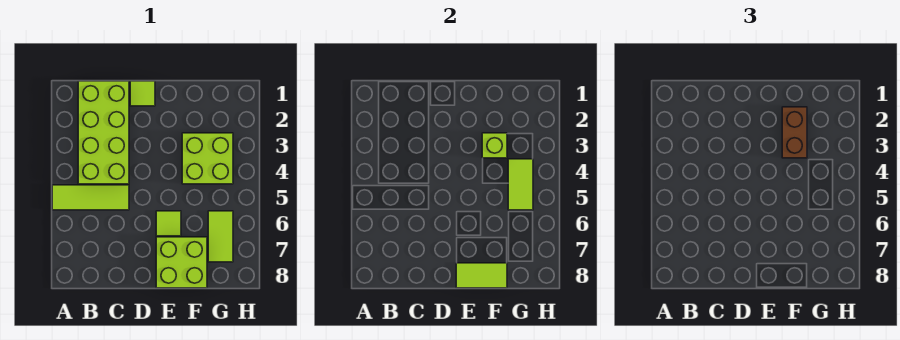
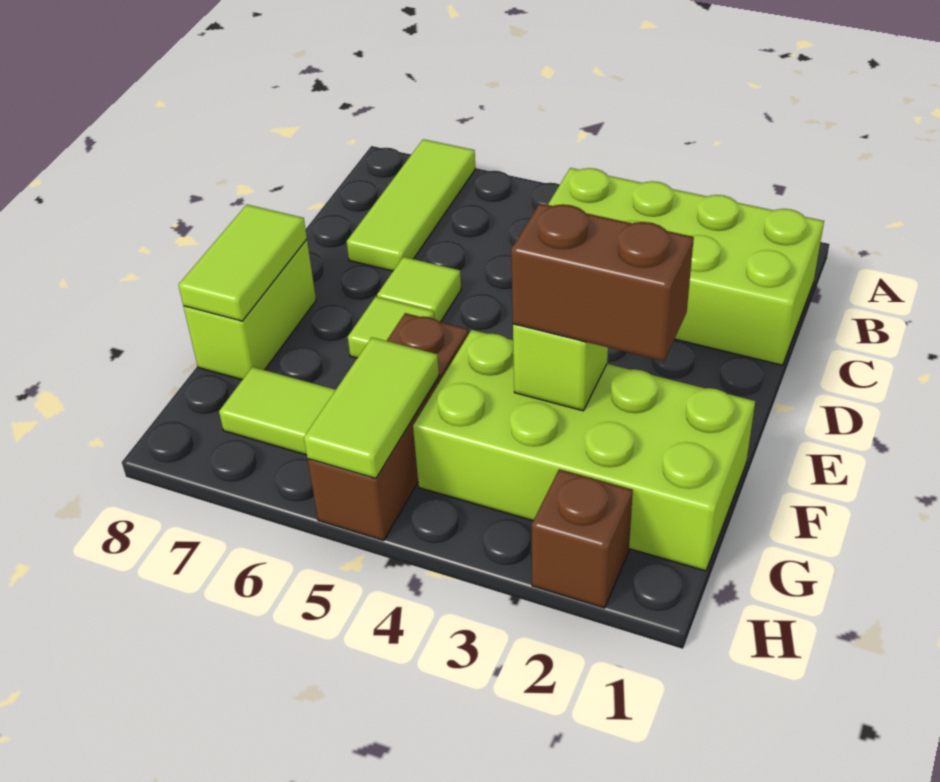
lime 1x3 tile [52,185,129,210] -> lime 1x3 tile moved to [347,139,475,271]
lime 1x1 tile [130,81,155,106] -> lime 1x1 tile moved to [377,257,461,322]
lime 2x2 brick [156,237,207,288] -> lime 1x2 brick [184,239,316,380]
lime 2x2 brick [182,133,233,184] -> lime 2x4 brick [413,330,755,571]
none -> brown 1x3 brick [308,313,469,541]
lime 1x2 tile [508,159,533,210] -> lime 1x2 tile turned to [304,337,439,478]
none -> brown 1x1 brick [532,469,633,608]

